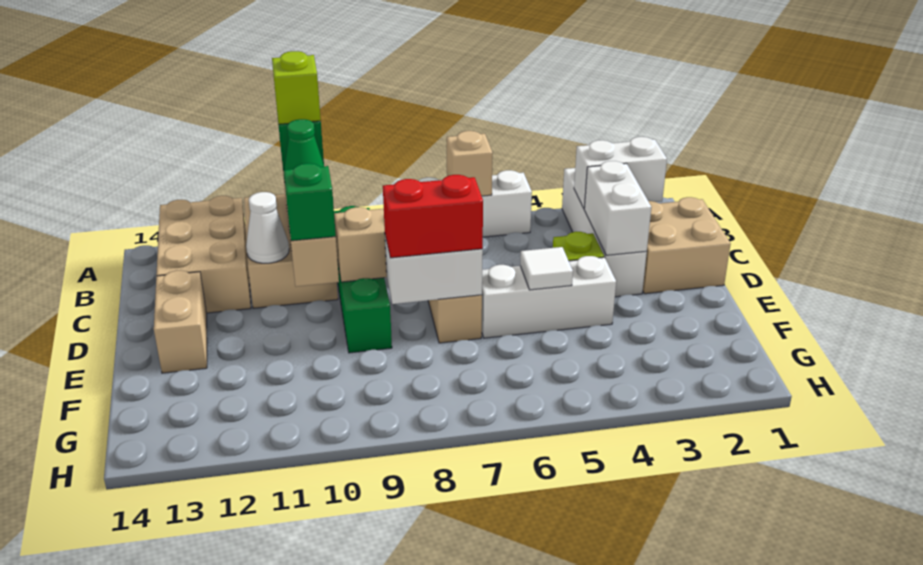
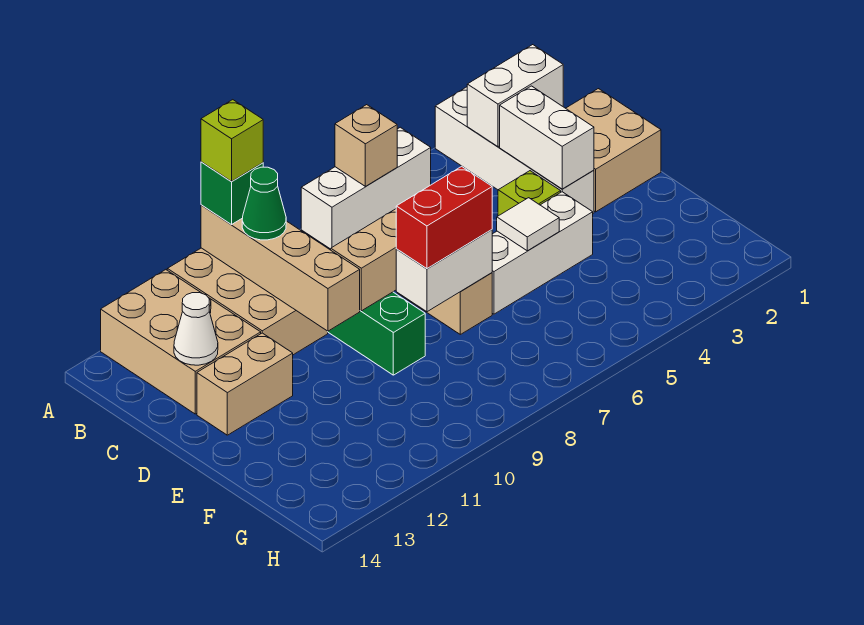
white 1x1 cone [246,192,289,263] -> white 1x1 cone moved to [174,293,218,365]
green 1x1 brick [283,163,336,241] -> none
tan 1x2 brick [154,270,207,373] -> tan 1x2 brick turned to [197,333,293,435]

